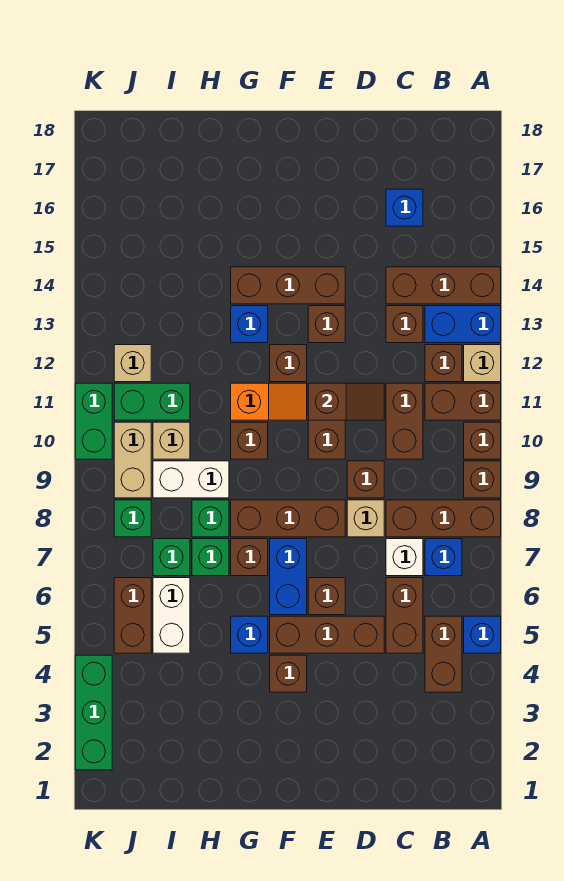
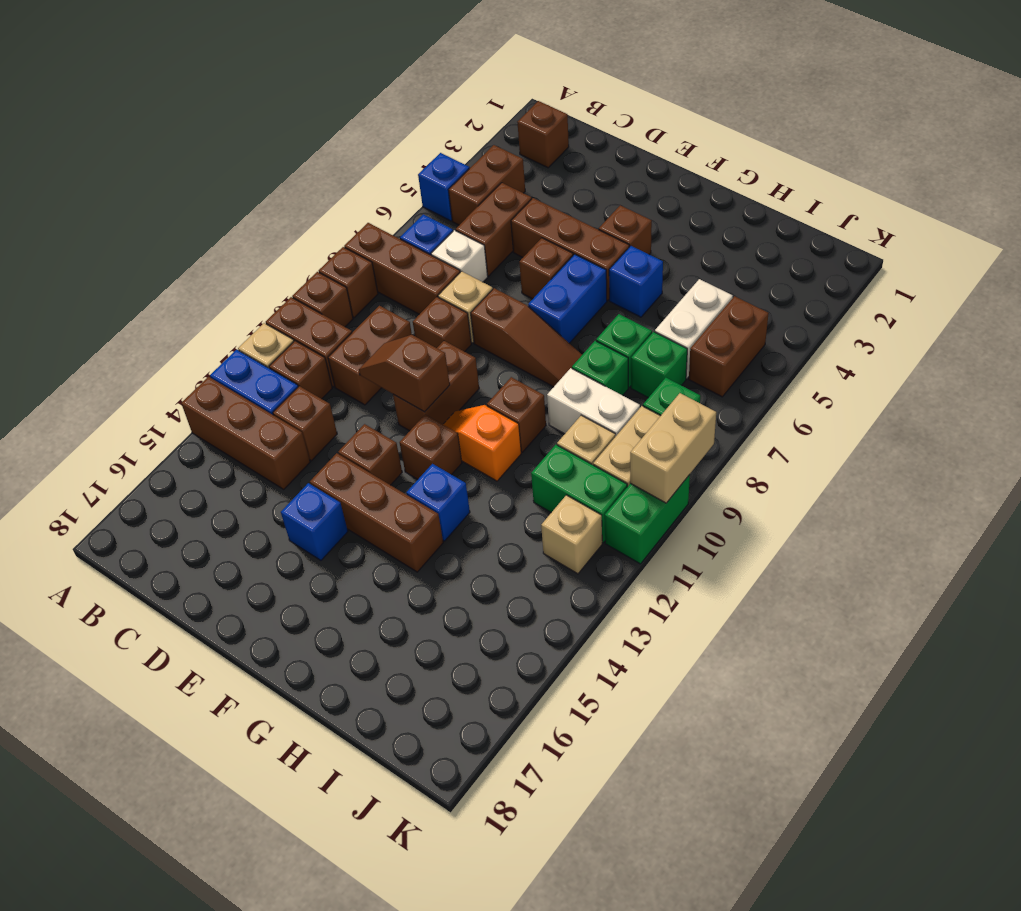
blue 1x1 brick [386,189,423,226] -> blue 1x1 brick moved to [281,483,348,560]
brown 1x3 brick [231,500,345,537] -> brown 1x3 slope [471,288,582,387]
brown 1x1 brick [231,539,268,576] -> brown 1x1 brick moved to [517,101,569,168]
green 1x3 brick [75,655,112,770] -> none
none -> tan 1x2 brick [630,393,716,503]

